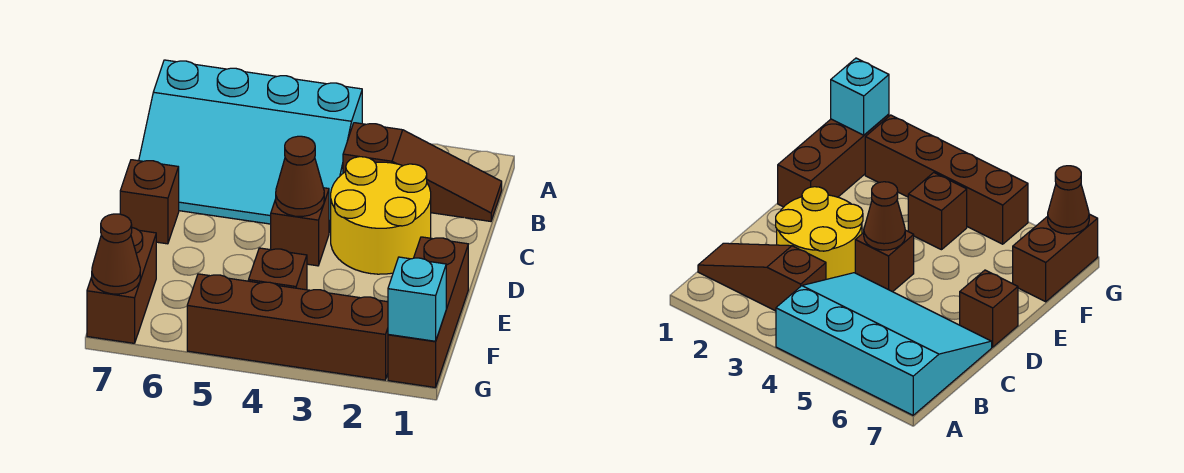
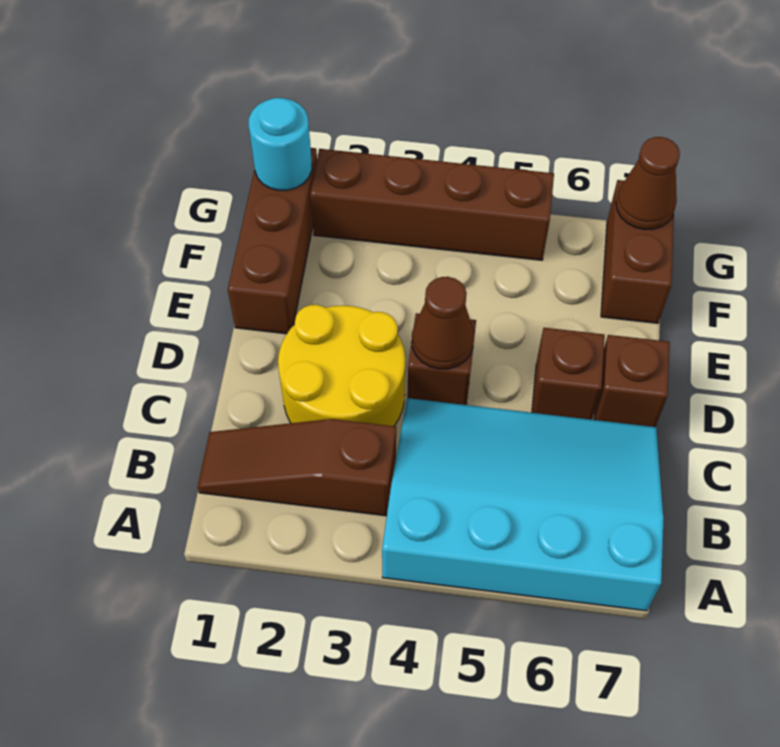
brown 1x1 brick [249,248,307,290] -> brown 1x1 brick moved to [532,328,605,420]
cyan 1x1 brick [388,257,446,341] -> cyan 1x1 round brick [249,98,312,190]

